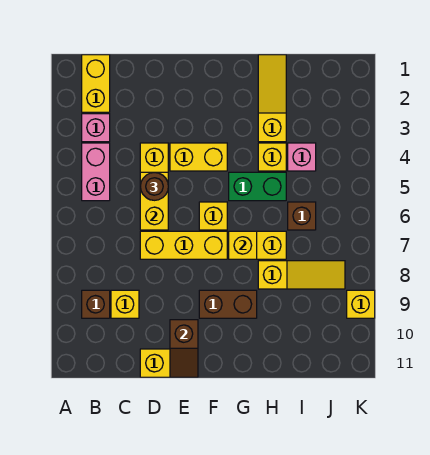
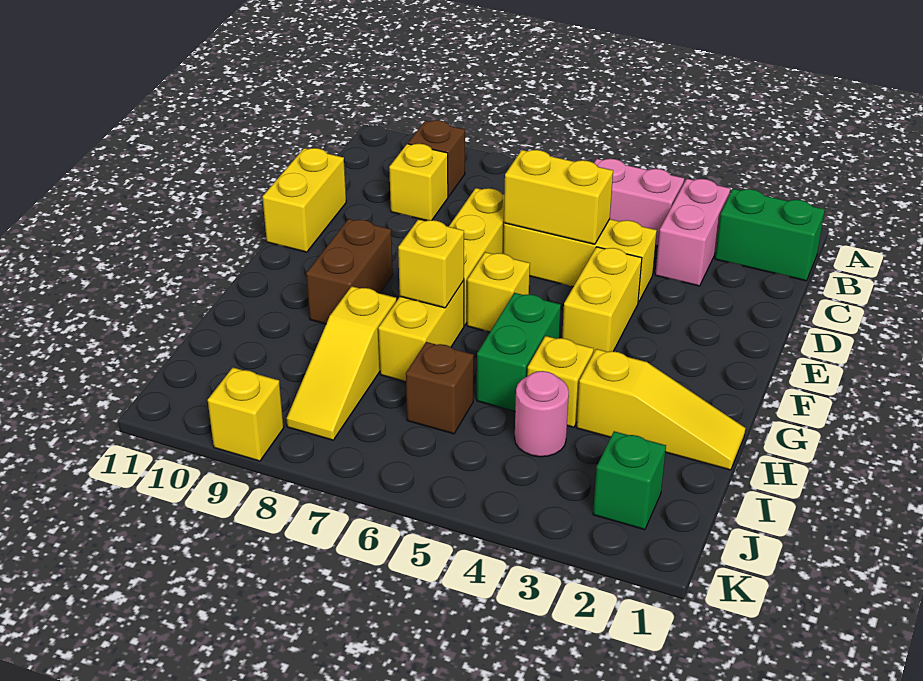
yellow 1x2 brick [82,55,110,112] -> green 1x2 brick [715,189,825,281]
pink 1x1 brick [82,114,110,142] -> pink 1x2 brick [655,179,730,286]
brown 1x1 round brick [140,173,168,200] -> none
brown 1x2 slope [170,320,198,377] -> none
pink 1x1 brick [288,143,316,171] -> pink 1x1 round brick [515,371,569,457]
none -> green 1x1 brick [593,431,666,530]

